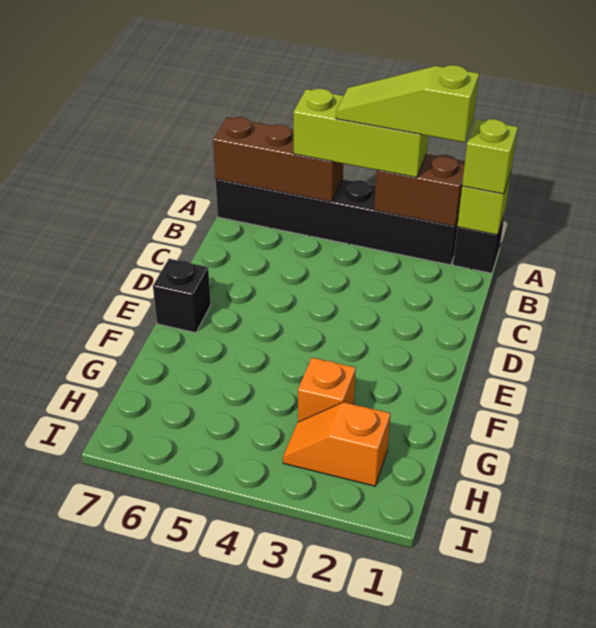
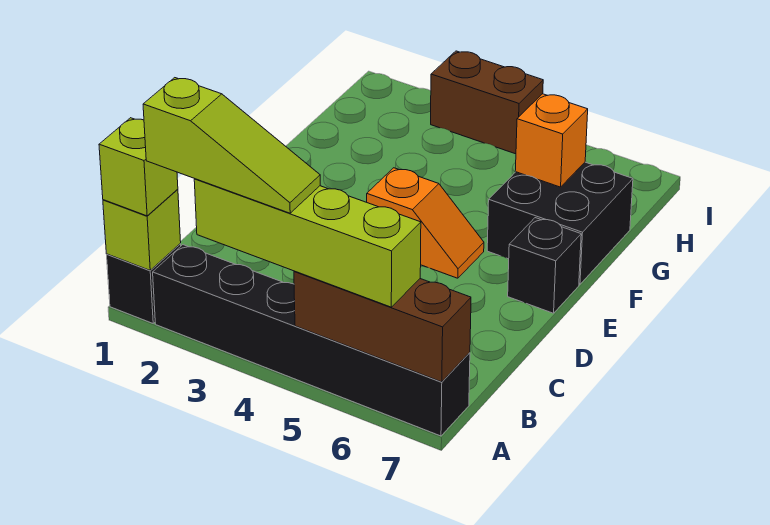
brown 1x2 brick [374,154,465,226] -> brown 1x2 brick moved to [431,51,543,154]
lime 1x3 brick [293,89,428,177] -> lime 1x4 brick [194,179,421,307]
none -> black 2x2 brick [487,162,633,284]
orange 1x1 brick [298,358,356,422] -> orange 1x1 brick moved to [515,94,588,187]
orange 1x2 slope [283,402,390,486] -> orange 1x2 slope moved to [367,168,484,278]

